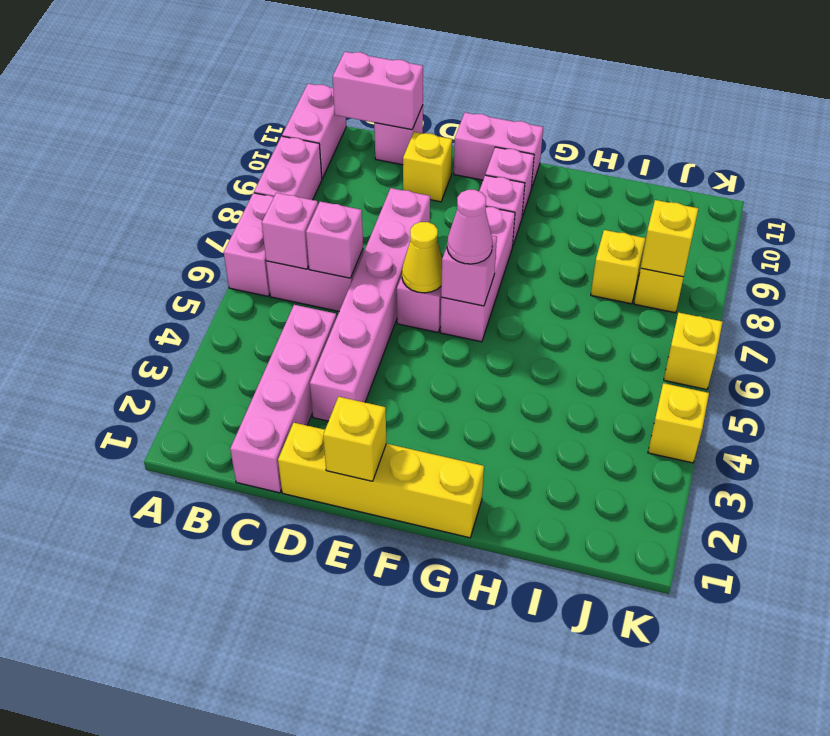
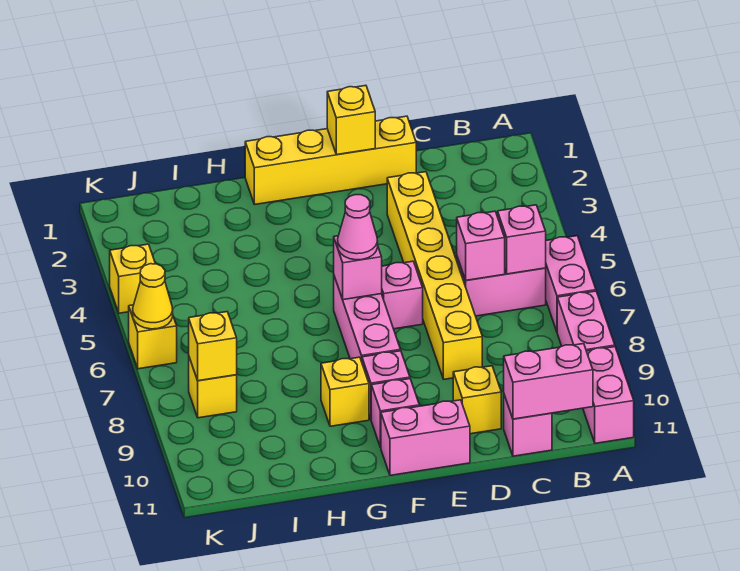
pink 1x4 brick [230,305,336,493] -> none
pink 1x6 brick [310,188,430,421] -> yellow 1x6 brick [387,172,482,379]
yellow 1x1 cone [402,222,442,293] -> yellow 1x1 cone moved to [133,264,173,329]
yellow 1x1 brick [591,230,646,304] -> yellow 1x1 brick moved to [321,357,369,426]

